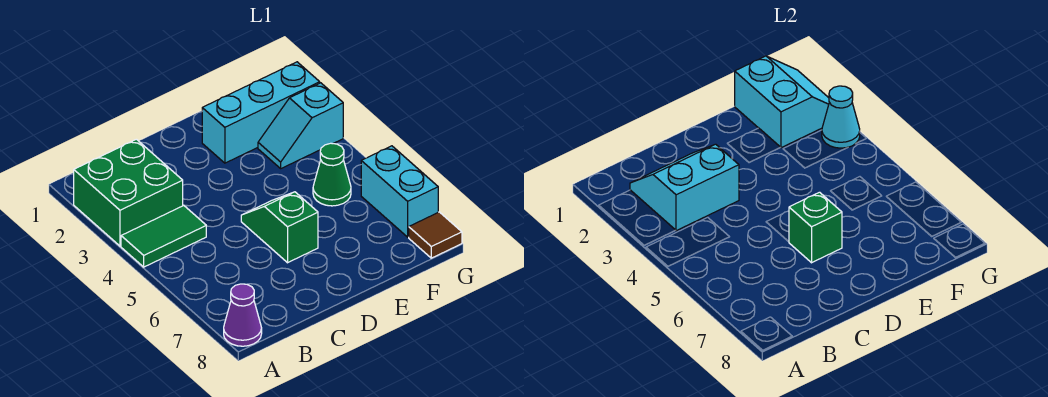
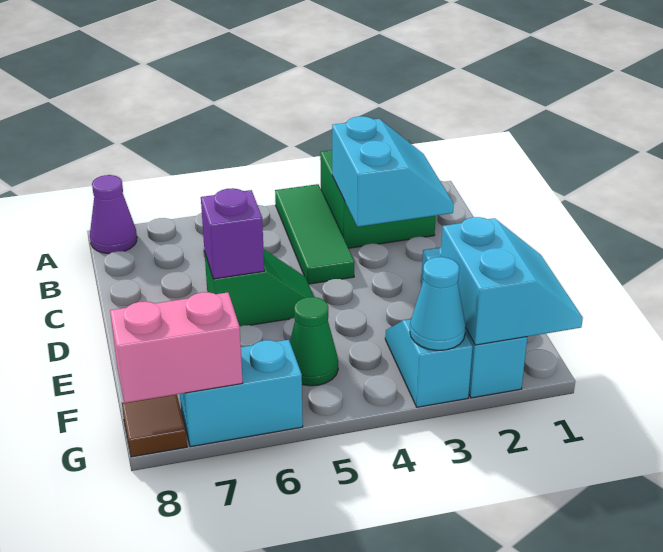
green 1x2 tile [121,206,206,267] -> green 1x3 tile [275,184,354,284]
green 1x1 brick [789,192,842,263] -> purple 1x1 brick [201,188,264,279]
cyan 2x2 slope [735,56,829,148] -> cyan 2x2 slope turned to [441,217,583,345]
none -> pink 1x2 brick [110,292,243,403]

